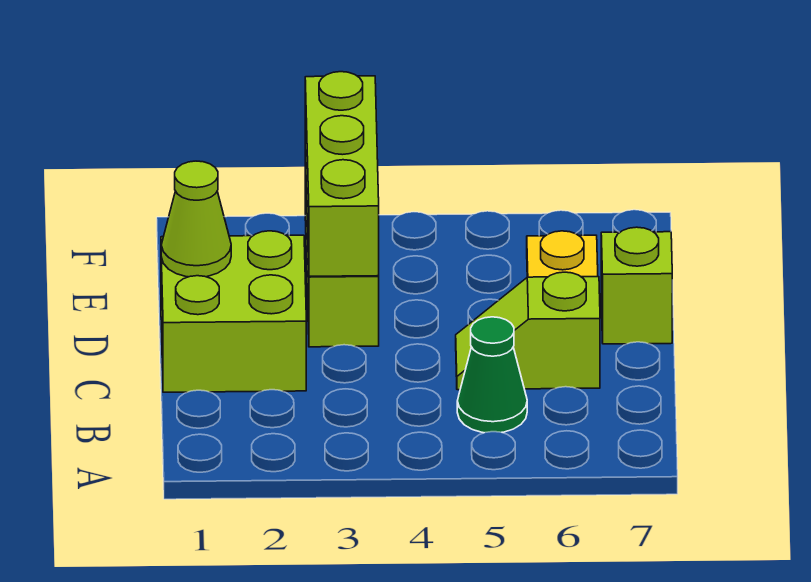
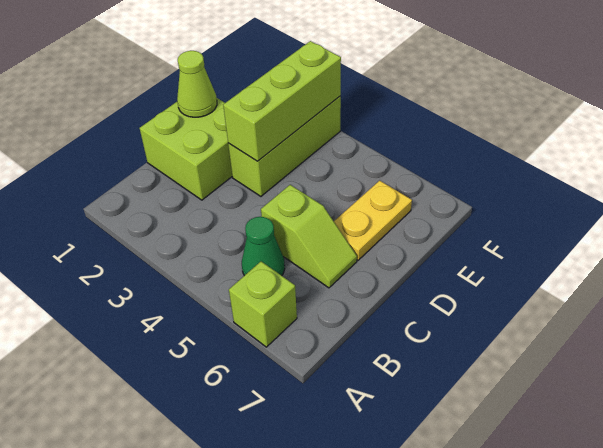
lime 1x2 slope [456,272,600,390] -> lime 1x2 slope turned to [261,185,357,288]
lime 1x1 brick [601,227,672,344] -> lime 1x1 brick moved to [229,261,297,347]

